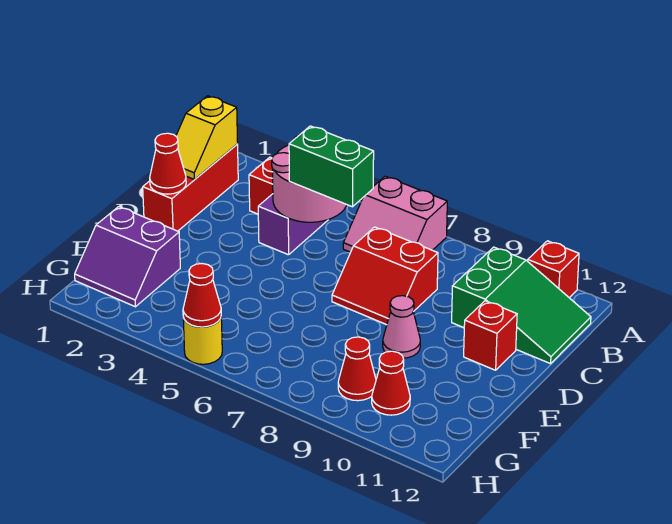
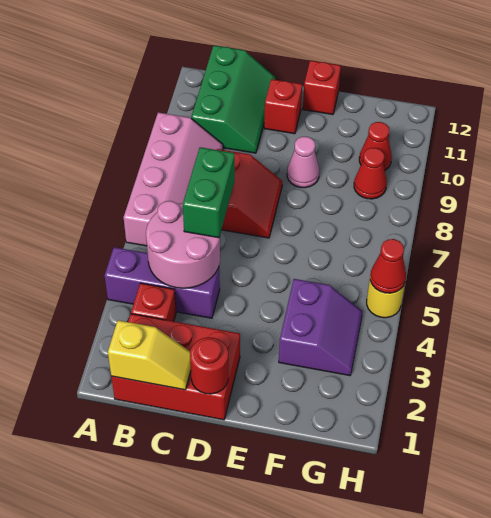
pink 2x2 slope [343,176,447,252] -> pink 2x4 slope [124,112,223,246]
red 1x1 brick [528,241,579,298] -> red 1x1 brick moved to [303,61,341,115]
red 1x3 brick [143,144,238,231] -> red 2x3 brick [111,314,240,420]
green 2x3 slope [452,247,591,364] -> green 2x3 slope turned to [191,46,275,153]
red 1x1 cone [150,133,186,194] -> red 1x1 round brick [190,337,228,394]
purple 2x2 slope [75,207,180,307] -> purple 2x2 slope moved to [279,279,363,376]

